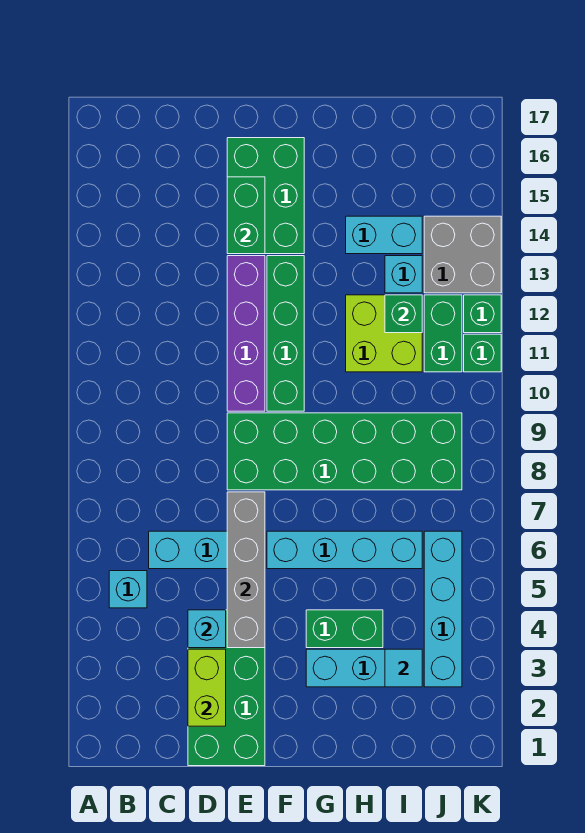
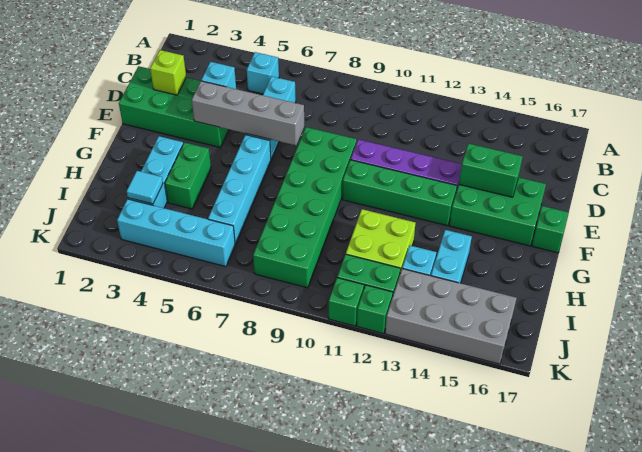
lime 1x2 brick [188,649,226,726] -> lime 1x1 brick [150,50,186,95]
green 1x1 brick [385,295,422,333] -> green 1x1 brick moved to [532,206,569,253]
grey 2x2 brick [424,216,501,293] -> grey 2x4 brick [385,269,516,364]

